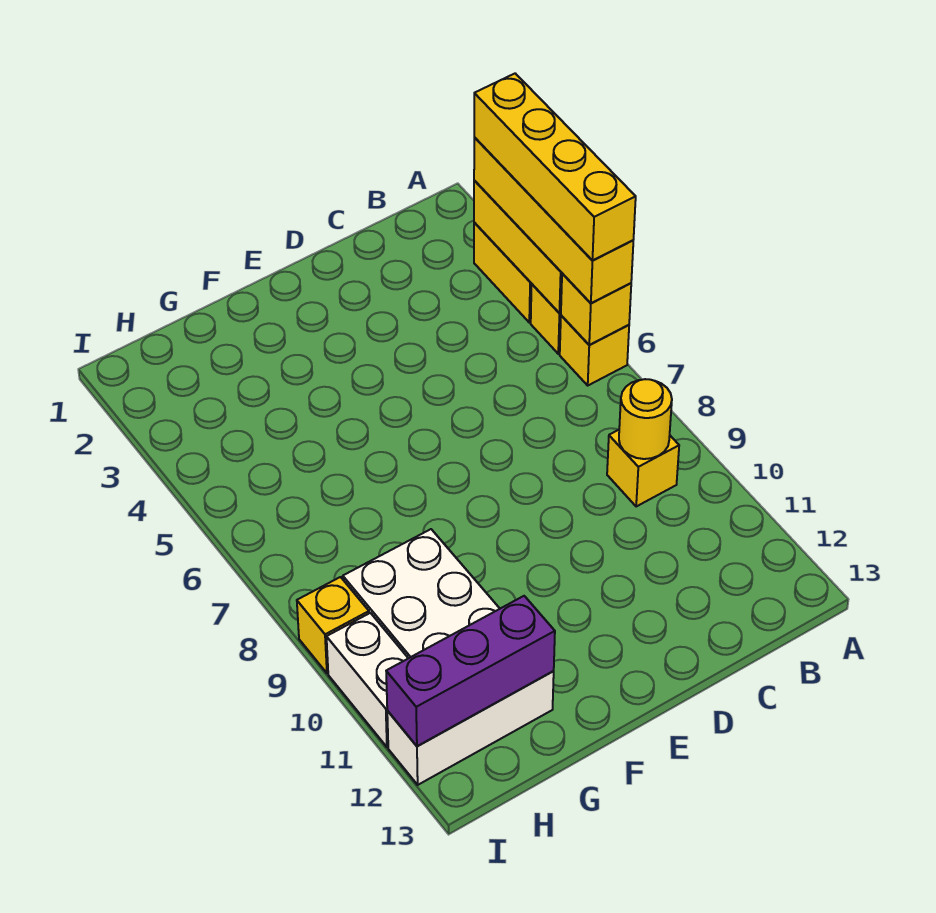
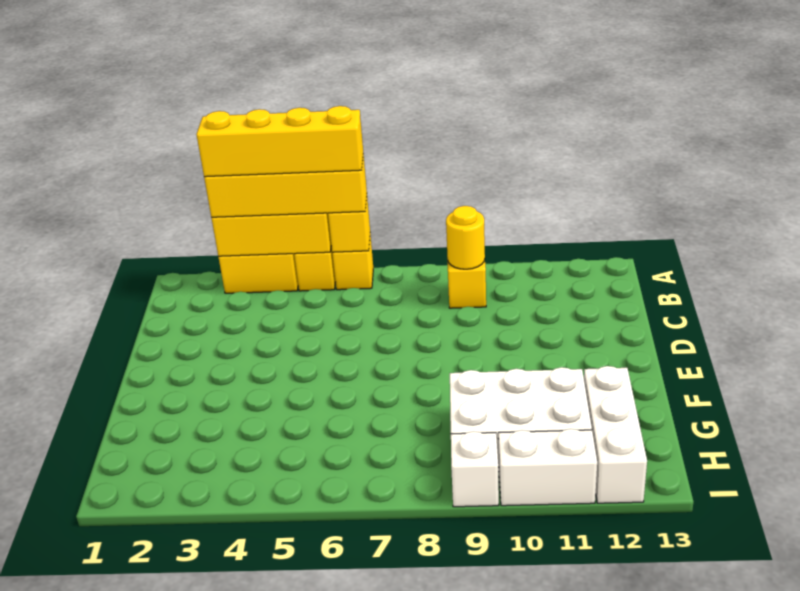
purple 1x3 brick [386,596,555,746] -> none
yellow 1x1 brick [297,577,369,673] -> white 1x1 brick [451,431,499,507]

